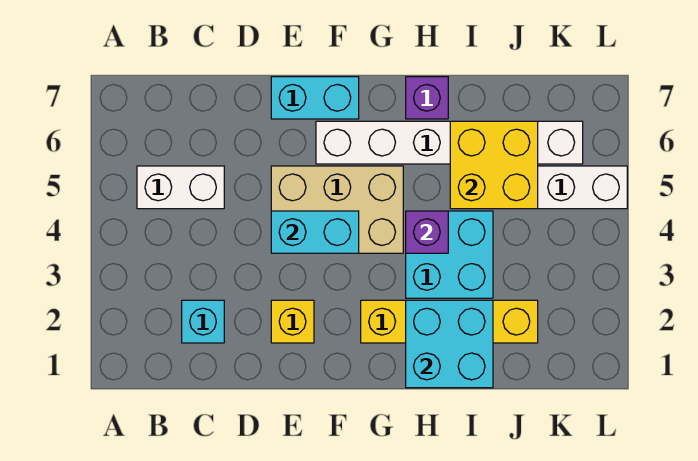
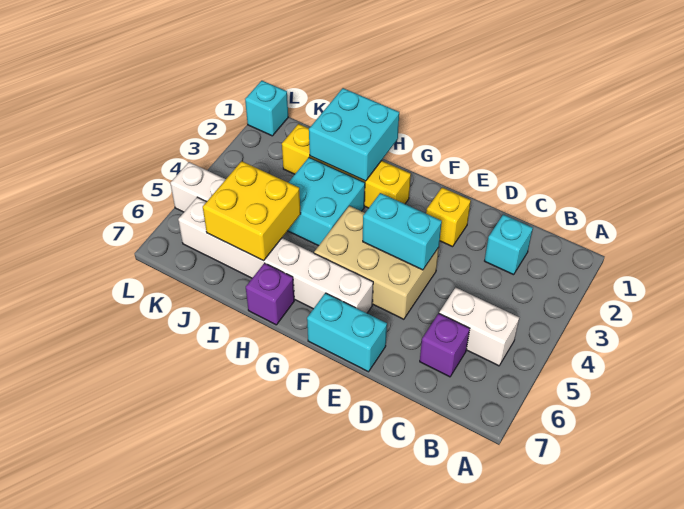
purple 1x1 brick [406,211,448,253] -> purple 1x1 brick moved to [420,313,470,377]
none -> cyan 1x1 brick [245,81,288,136]

